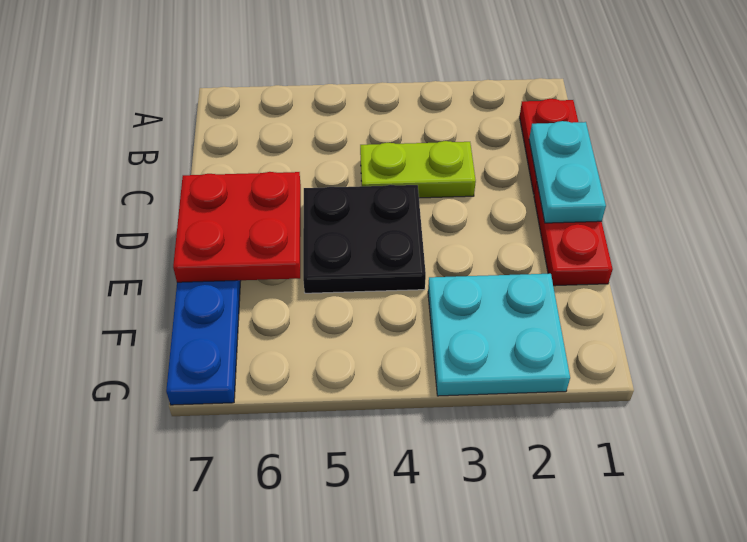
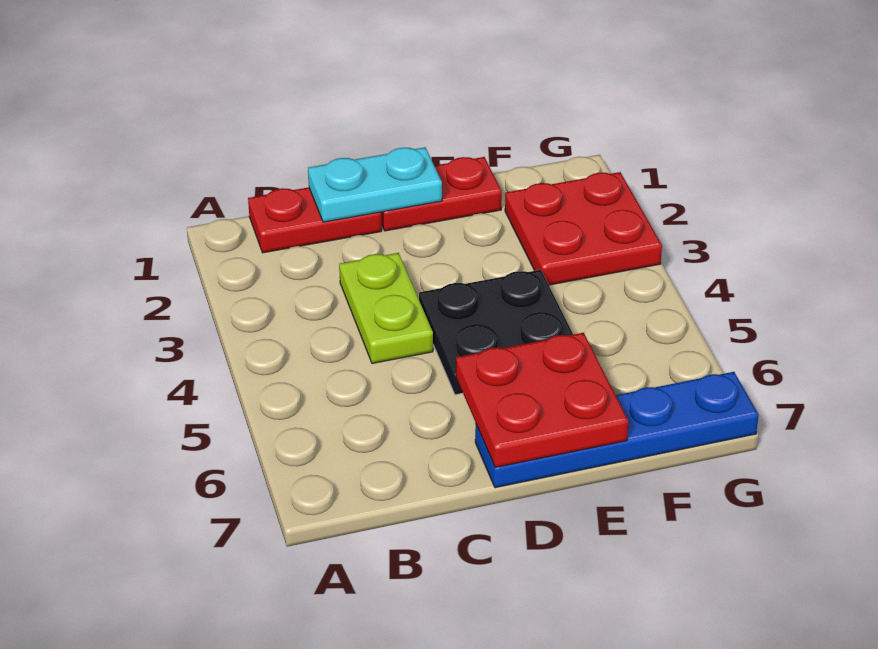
cyan 2x2 plate [428,274,570,396] -> red 2x2 plate [505,172,662,285]

